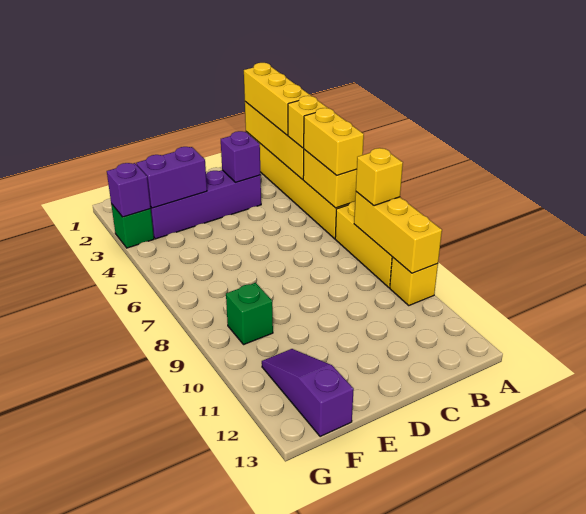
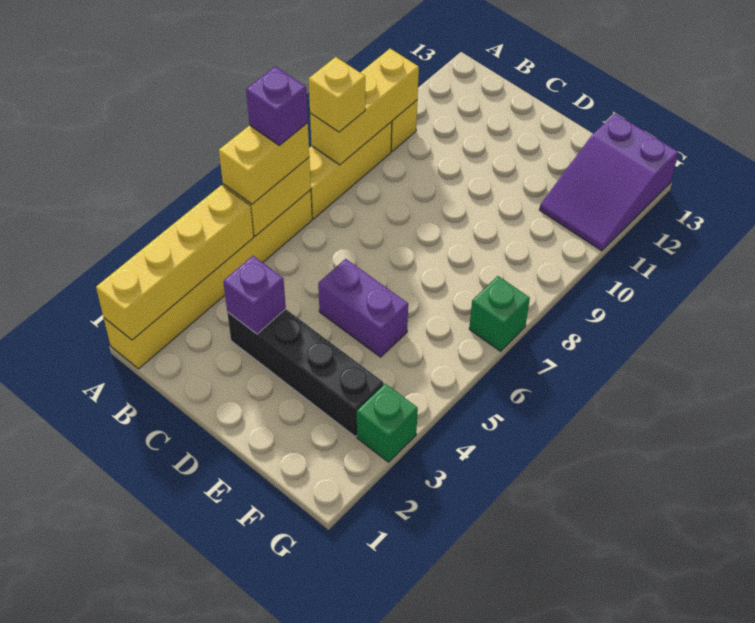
yellow 1x3 brick [244,63,311,135] -> none
yellow 1x1 brick [288,96,327,148] -> none
purple 1x4 brick [151,170,261,239] -> black 1x4 brick [227,309,384,436]
purple 1x2 brick [136,147,207,208] -> purple 1x2 brick moved to [318,259,408,357]
green 1x1 brick [226,283,273,345] -> green 1x1 brick moved to [469,276,530,351]
purple 1x3 slope [262,349,354,437] -> purple 2x3 slope [539,113,678,251]
purple 1x1 brick [107,163,151,217] -> purple 1x1 brick moved to [246,66,308,146]

